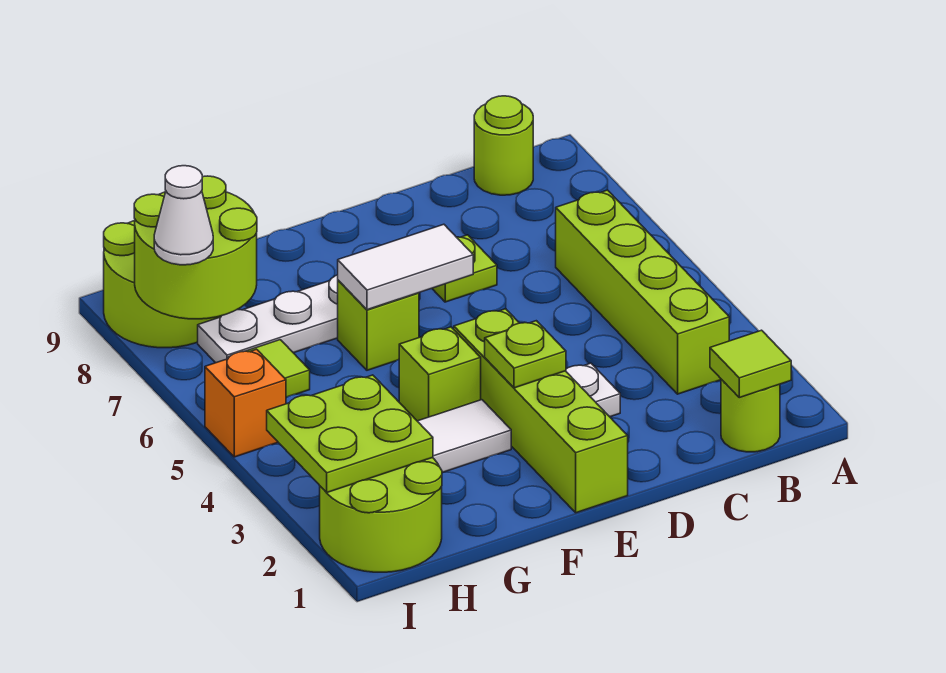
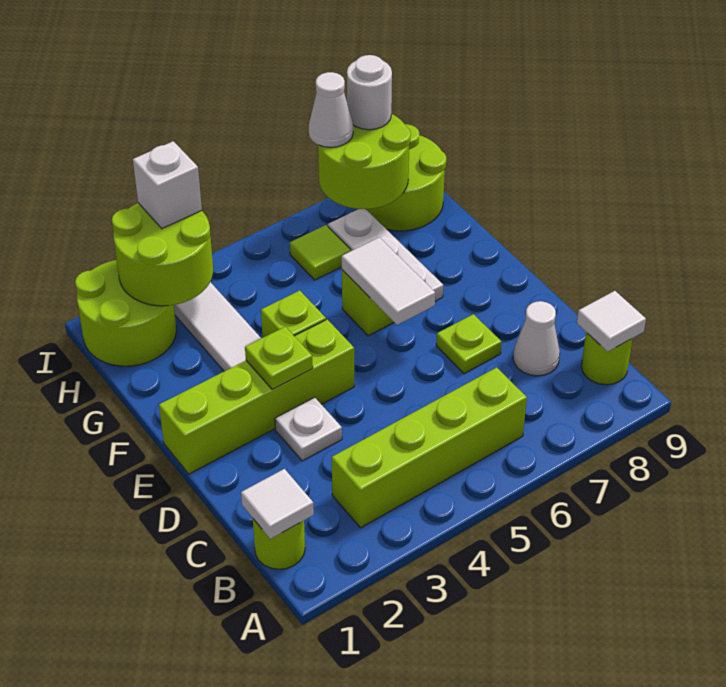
lime 1x1 tile [710,330,791,398] -> white 1x1 tile [241,469,314,539]
none -> white 1x1 tile [577,291,646,352]
none -> white 1x1 cone [513,301,560,376]
lime 2x2 plate [267,375,433,492] -> lime 2x2 round brick [112,203,213,306]
none -> white 1x1 brick [133,141,202,229]
orange 1x1 brick [205,349,286,457] -> none
none -> white 1x1 round brick [347,55,392,130]

